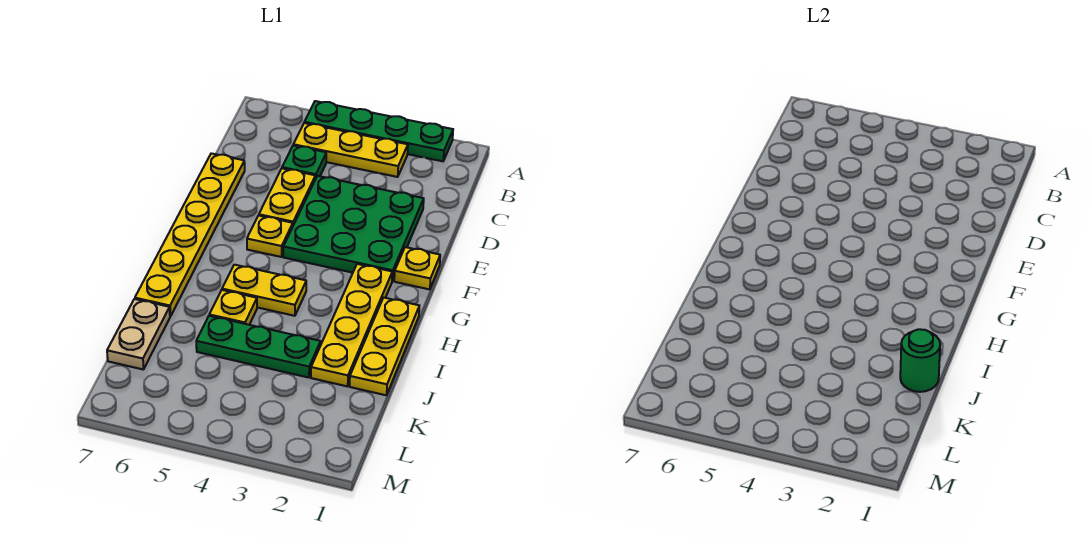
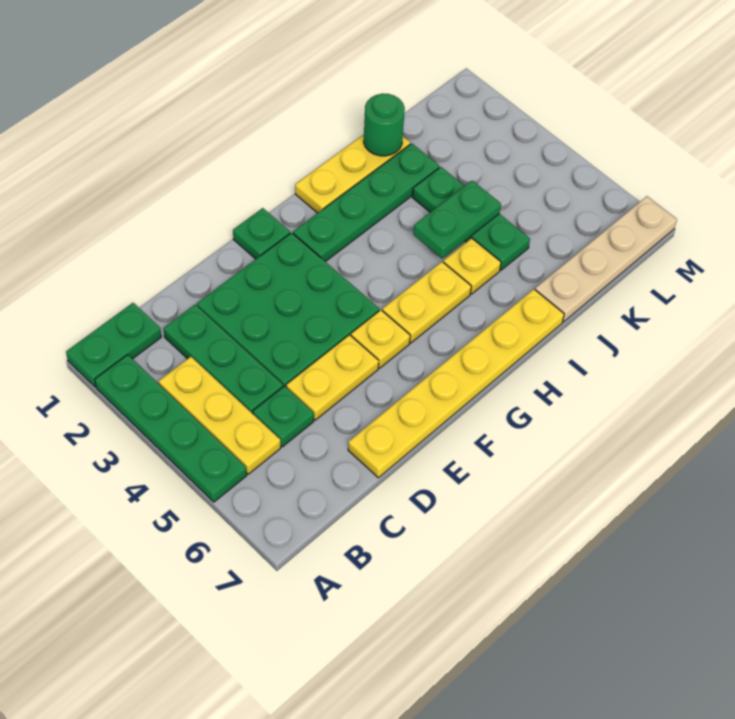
none -> green 1x2 plate [66,303,161,387]
none -> green 1x3 plate [163,305,283,414]
yellow 1x1 plate [394,247,440,289] -> green 1x1 plate [233,208,290,259]
yellow 1x4 plate [311,264,392,386] -> green 1x4 plate [293,143,439,262]
yellow 1x2 plate [222,265,306,316] -> yellow 1x2 plate turned to [382,262,471,343]
none -> green 1x2 plate [413,181,501,258]
tan 1x2 plate [107,299,170,370] -> tan 1x4 plate [535,196,677,322]

